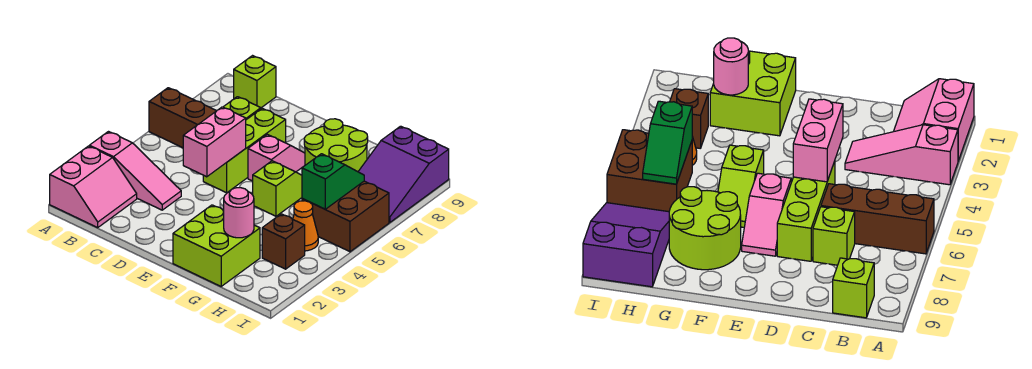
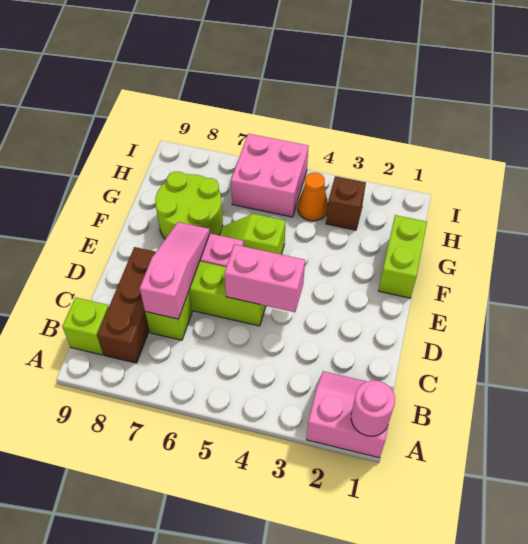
pink 1x3 slope [89,132,181,210] -> pink 1x3 slope moved to [140,222,210,319]
brown 1x3 brick [149,88,216,148] -> brown 1x3 brick moved to [97,247,156,363]
lime 2x2 brick [173,205,260,286] -> lime 1x2 brick [378,215,427,298]
pink 1x1 round brick [224,188,254,238] -> pink 1x1 round brick moved to [351,380,395,436]
brown 2x2 brick [302,181,389,252] -> pink 2x2 brick [231,134,309,217]
green 1x2 slope [302,154,364,209] -> none
purple 2x3 slope [358,126,449,222] -> none

